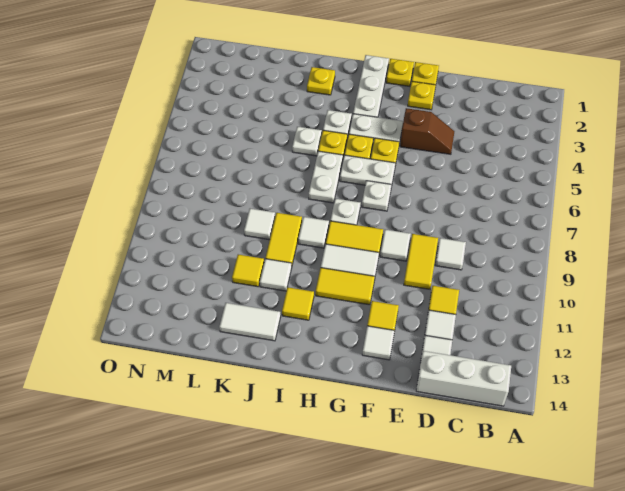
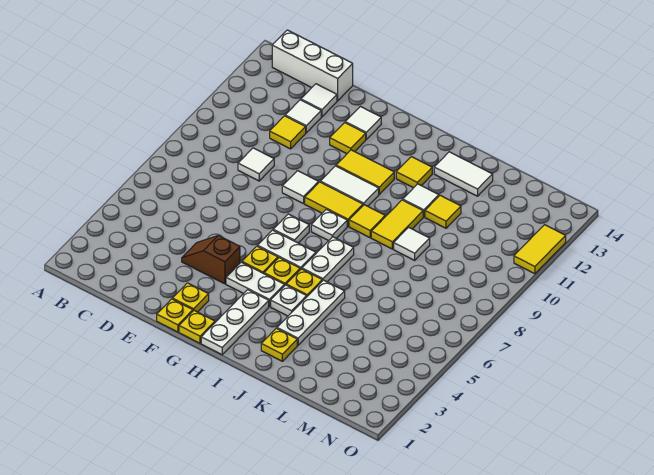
yellow 1x2 tile [404,234,438,289] -> yellow 1x2 tile moved to [514,225,566,274]
white 1x1 tile [298,217,329,248] -> yellow 1x1 tile [349,205,385,238]
white 1x1 plate [292,127,322,156] -> white 1x3 plate [277,280,345,345]

